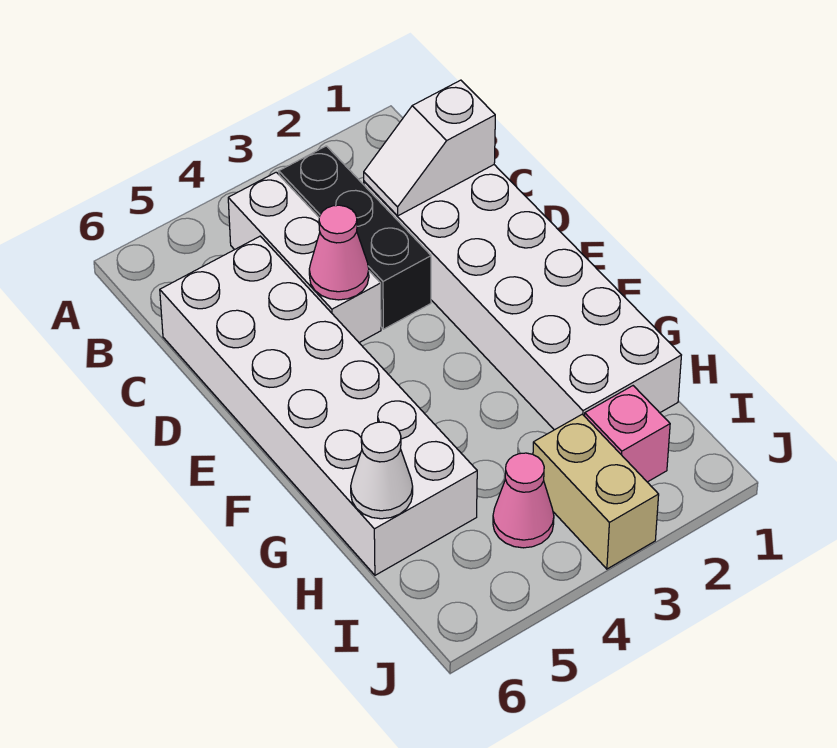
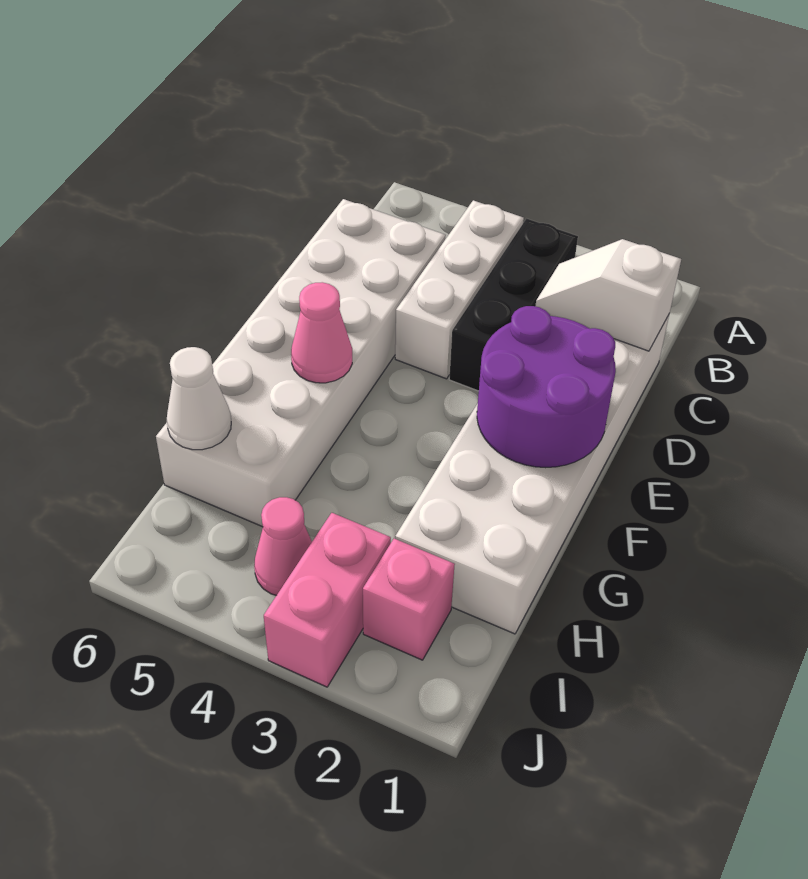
pink 1x1 cone [309,205,369,300] -> pink 1x1 cone moved to [291,282,352,383]
none -> purple 2x2 round brick [477,306,616,468]
tan 1x2 brick [533,414,659,569] -> pink 1x2 brick [264,513,391,687]

